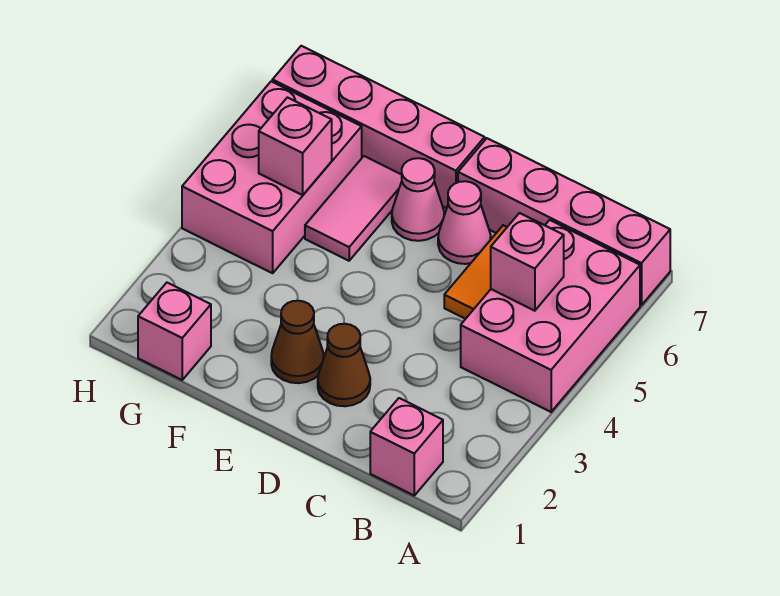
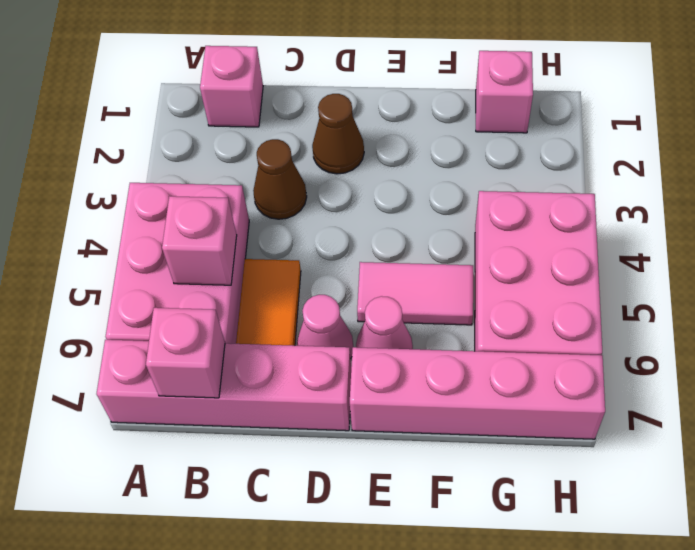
brown 1x1 cone [271,300,324,383] -> brown 1x1 cone moved to [253,139,307,219]
pink 1x2 tile [305,156,402,261] -> pink 1x2 tile turned to [357,262,473,325]
pink 1x1 brick [259,97,332,195] -> pink 1x1 brick moved to [146,308,225,398]

